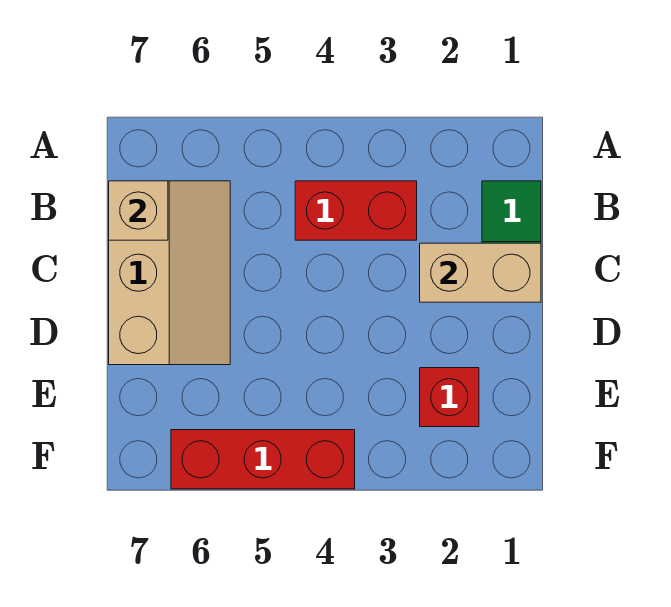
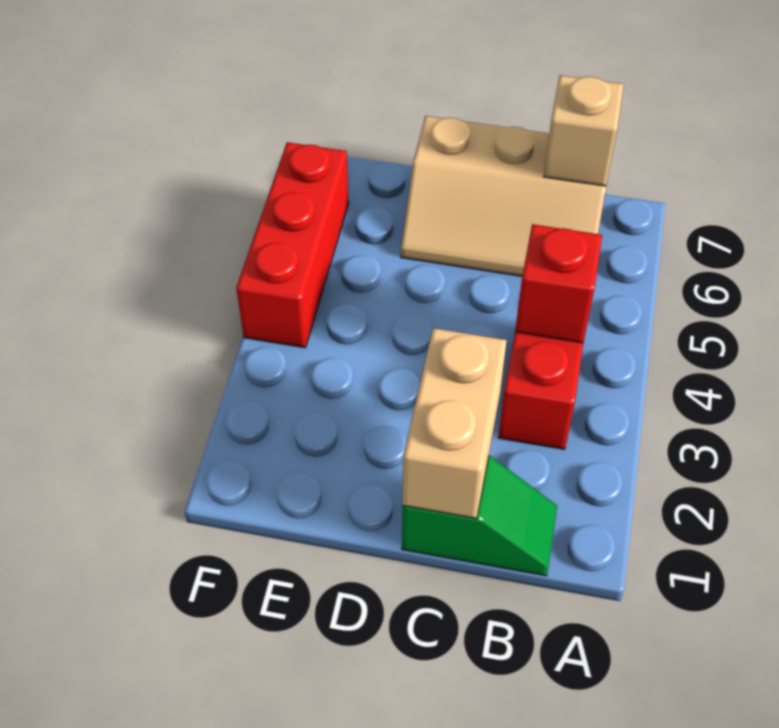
red 1x1 brick [420,368,479,427] -> red 1x1 brick moved to [515,224,602,343]

